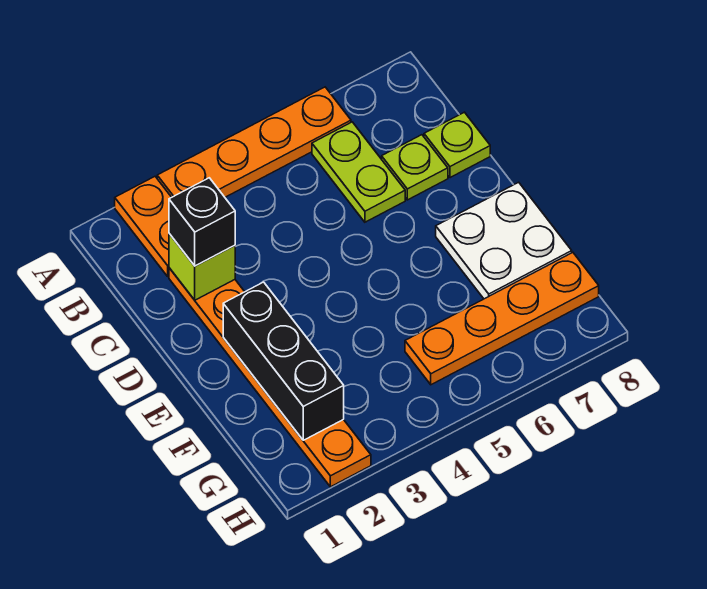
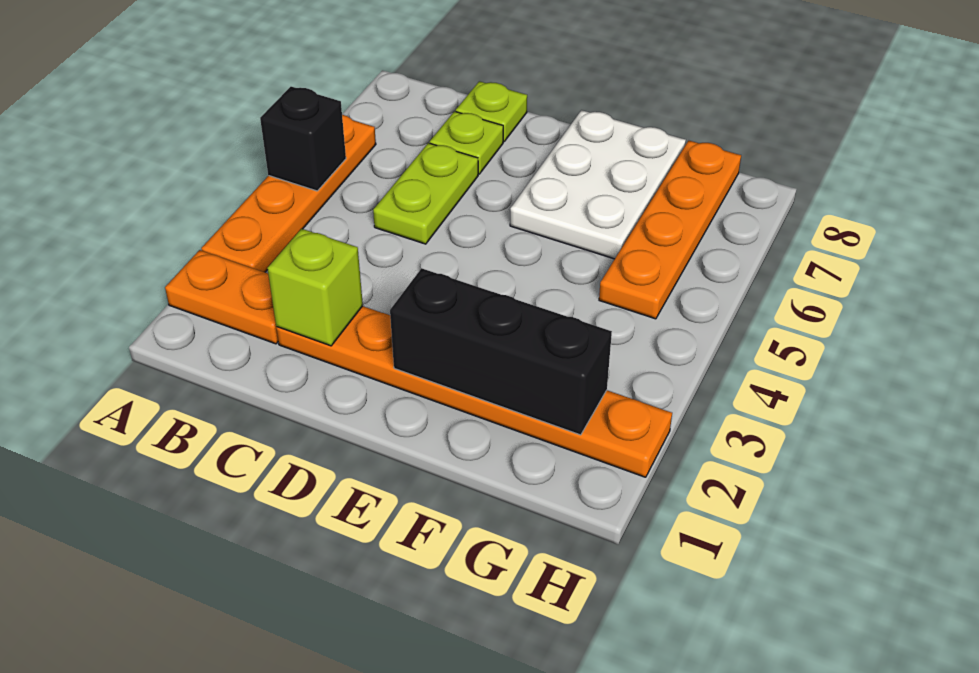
lime 1x2 plate [312,122,405,222] -> lime 1x2 plate turned to [373,143,478,244]
black 1x1 brick [169,178,235,266] -> black 1x1 brick moved to [260,87,346,191]
white 2x2 plate [436,182,572,299] -> white 2x3 plate [510,110,686,259]

